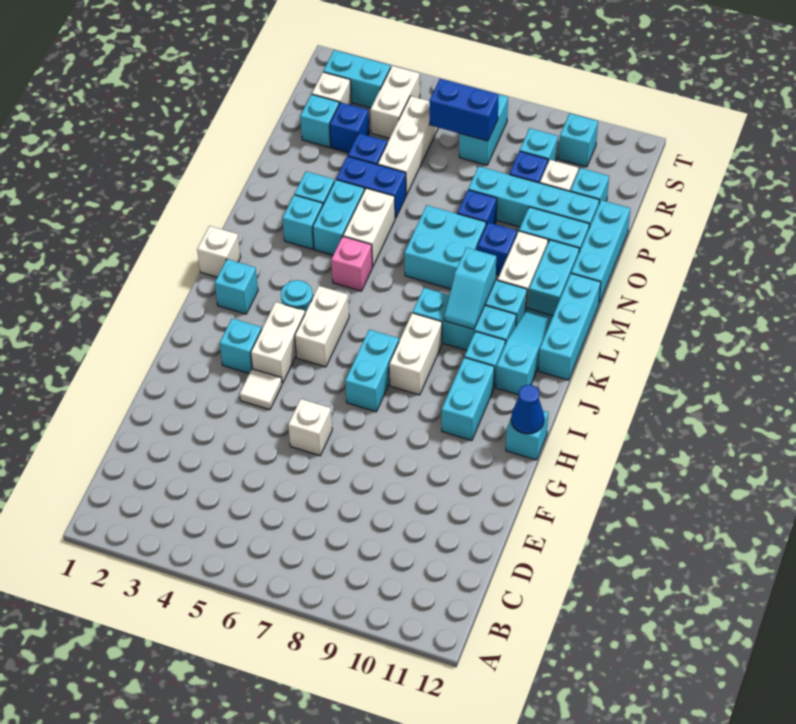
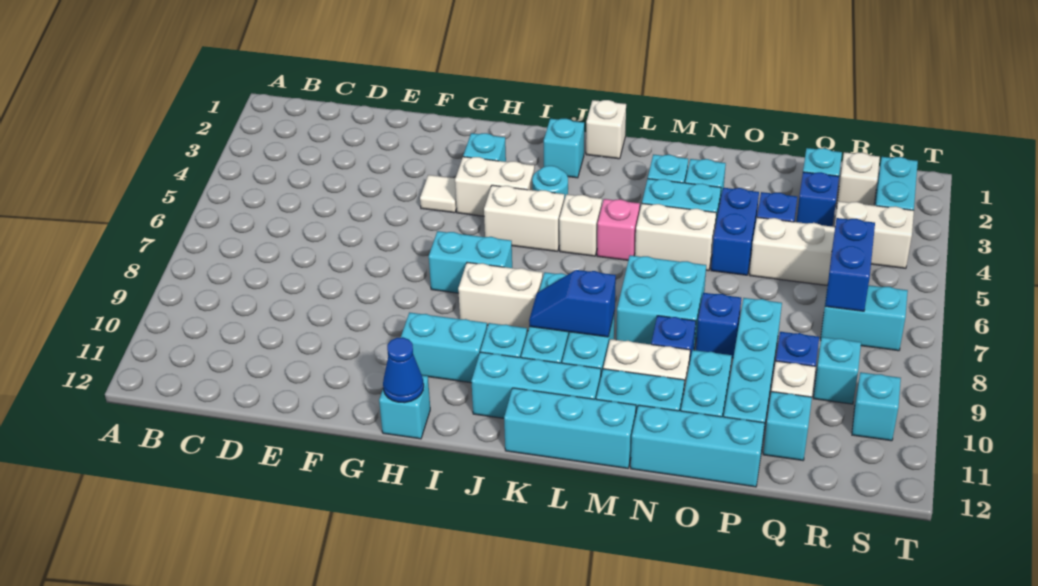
white 1x1 brick [288,399,332,456] -> white 1x1 brick moved to [559,194,602,256]
cyan 1x3 slope [496,309,553,395] -> cyan 1x3 brick [471,352,601,418]
cyan 1x2 slope [444,247,496,329] -> blue 1x2 slope [529,270,616,337]

